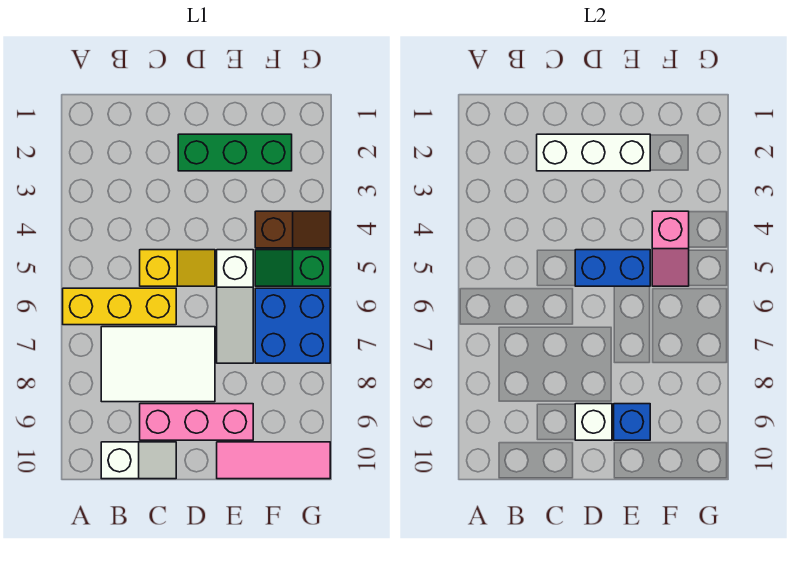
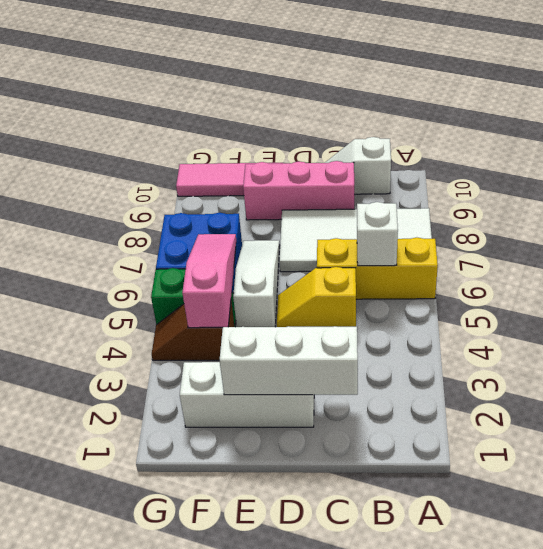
white 2x3 tile [101,327,215,402] -> white 2x4 tile [279,208,432,272]
green 1x3 brick [178,134,292,171] -> white 1x3 brick [180,362,314,427]
blue 1x2 brick [575,250,650,286] -> none
white 1x1 brick [575,404,612,440] -> white 1x1 brick moved to [357,202,398,266]
blue 1x1 brick [614,404,650,440] -> none
pink 1x2 slope [652,211,689,286] -> pink 1x3 slope [182,234,236,328]

